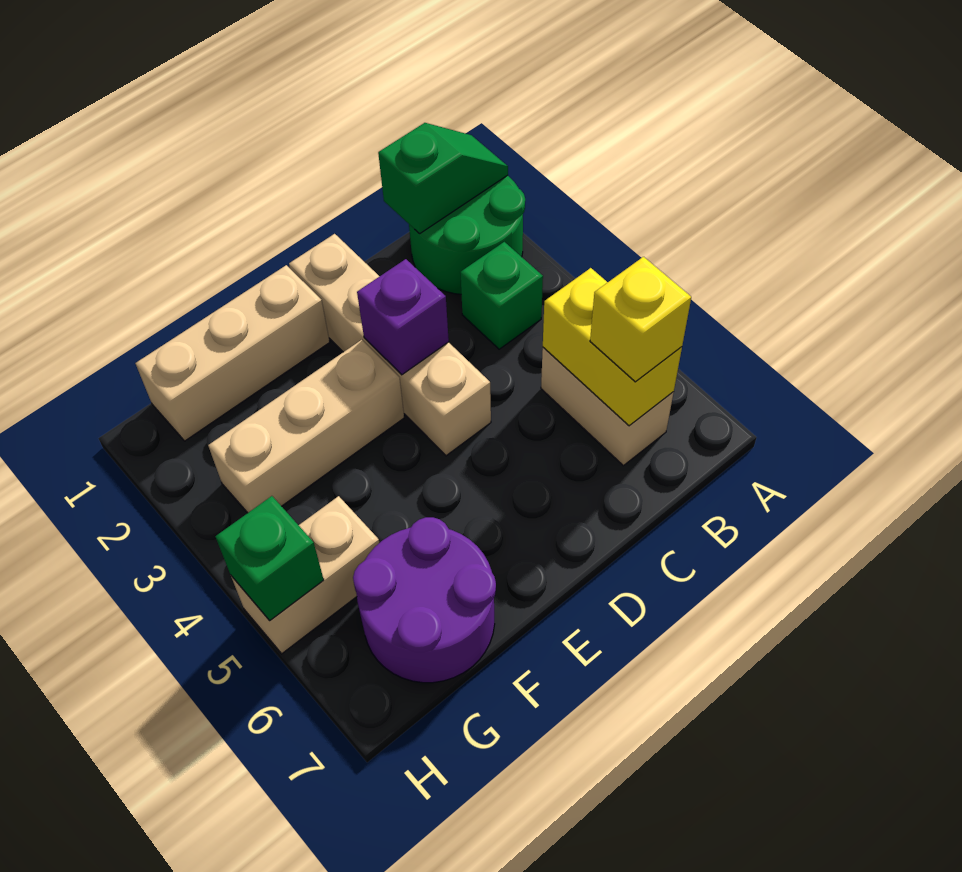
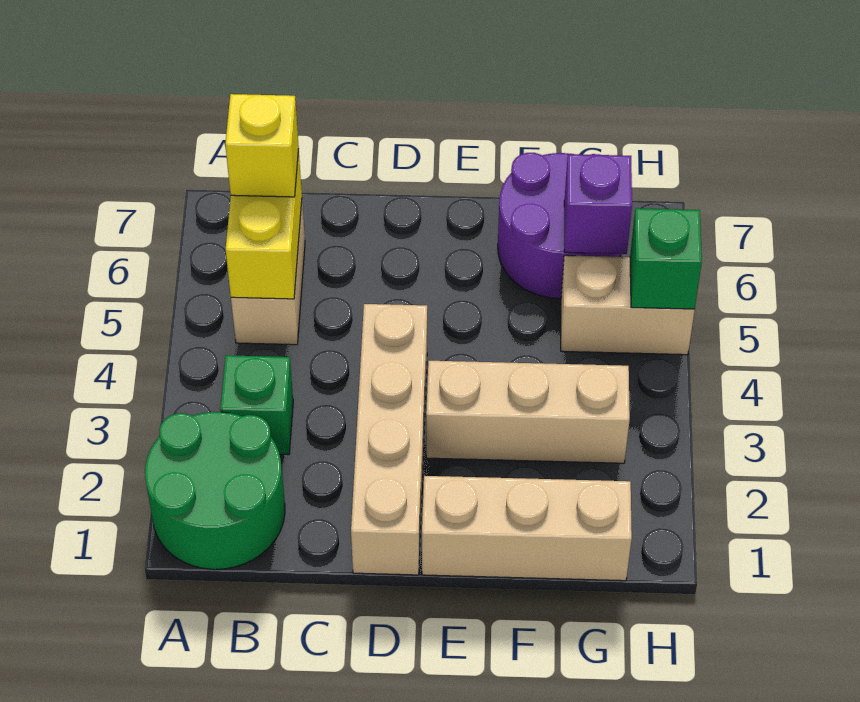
green 1x2 slope [378,123,508,234] -> none
purple 1x1 brick [357,259,449,375] -> purple 1x1 brick moved to [564,154,632,254]

